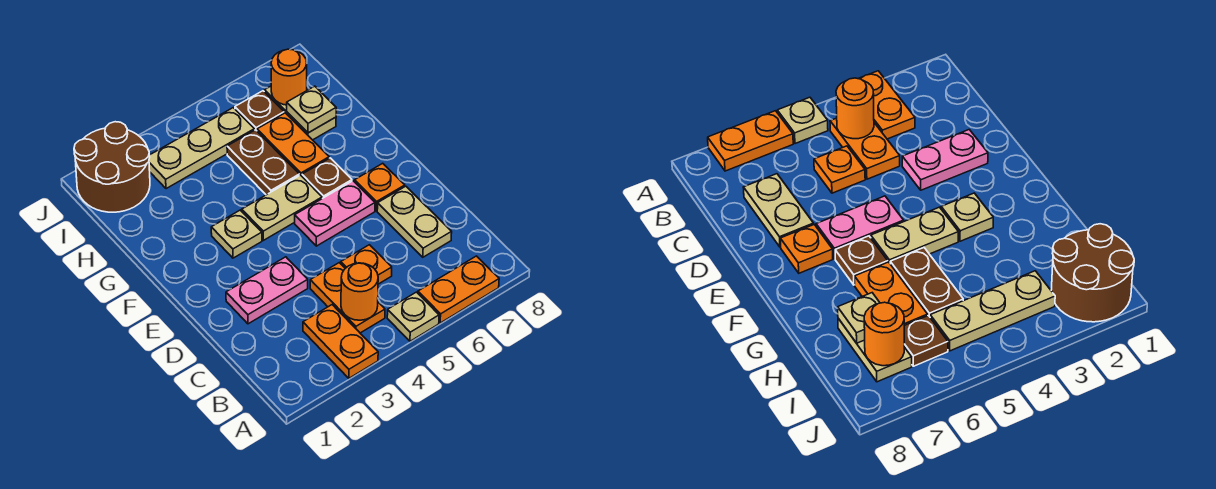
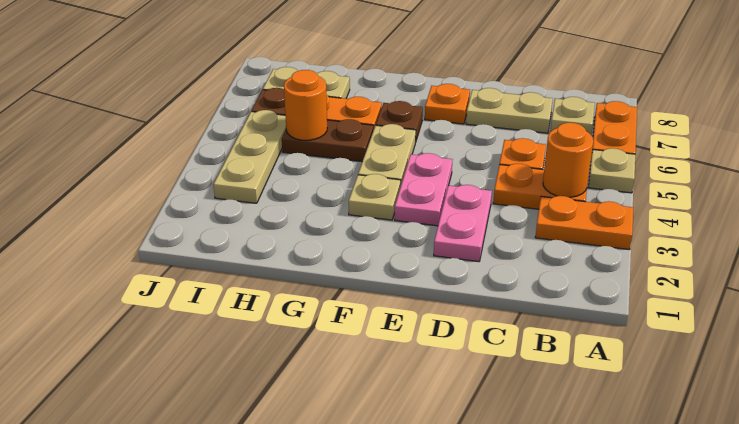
pink 1x2 plate [295,181,375,246] -> pink 1x2 plate moved to [395,153,452,226]
tan 1x1 plate [287,86,336,133] -> tan 1x1 plate moved to [550,97,595,135]
brown 2x2 round brick [74,122,150,212] -> none
orange 1x1 round brick [271,49,307,105] -> orange 1x1 round brick moved to [284,70,327,140]

